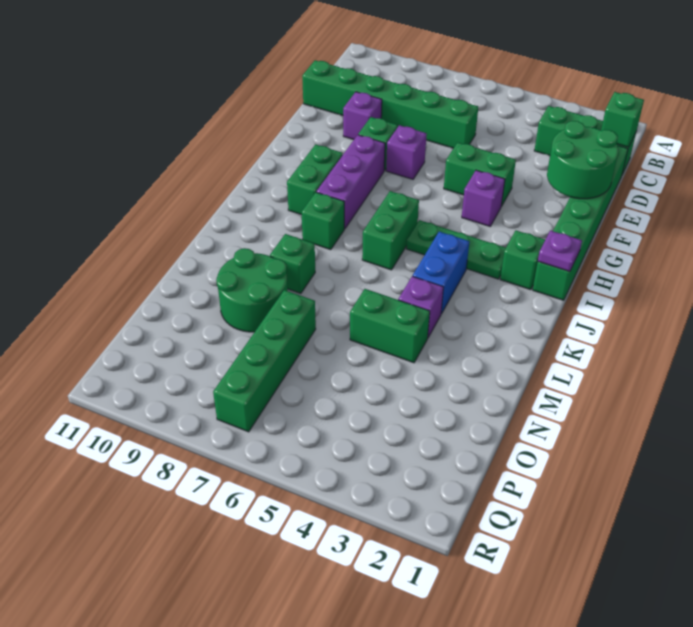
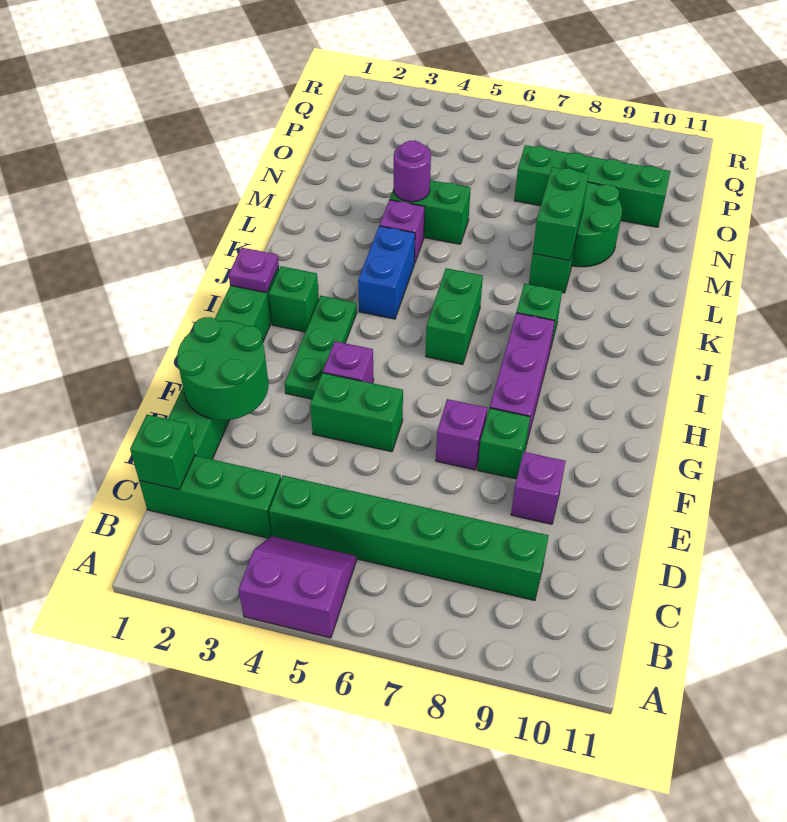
none -> purple 2x2 slope [238,536,356,638]
green 1x6 brick [302,60,478,148] -> green 1x6 brick moved to [269,475,549,600]
green 1x2 brick [287,145,343,215] -> green 1x2 brick moved to [533,167,589,261]
green 1x3 plate [406,220,506,279] -> green 1x3 plate turned to [285,296,357,399]
none -> purple 1x1 round brick [394,141,431,202]
green 1x4 brick [213,290,316,432] -> green 1x4 brick turned to [514,145,670,227]

